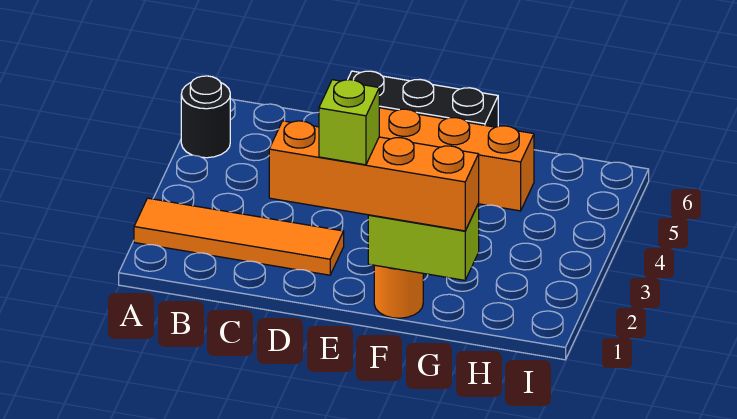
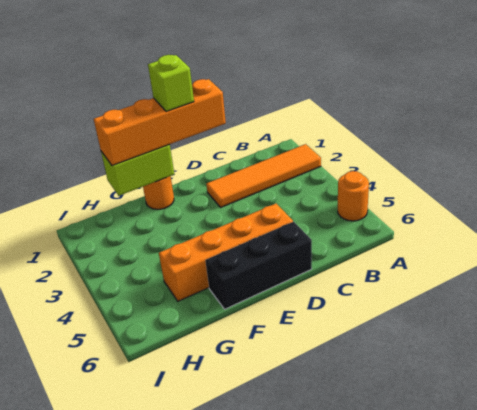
black 1x1 round brick [181,76,230,158] -> orange 1x1 round brick [338,171,369,221]

